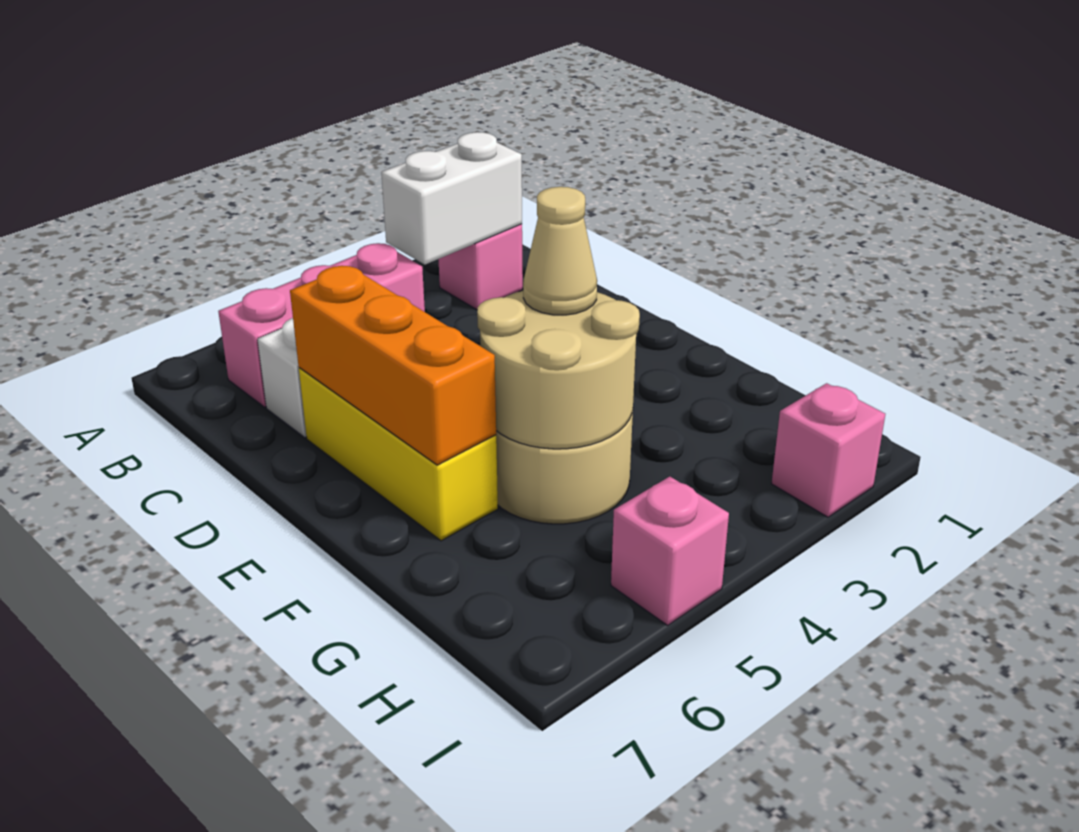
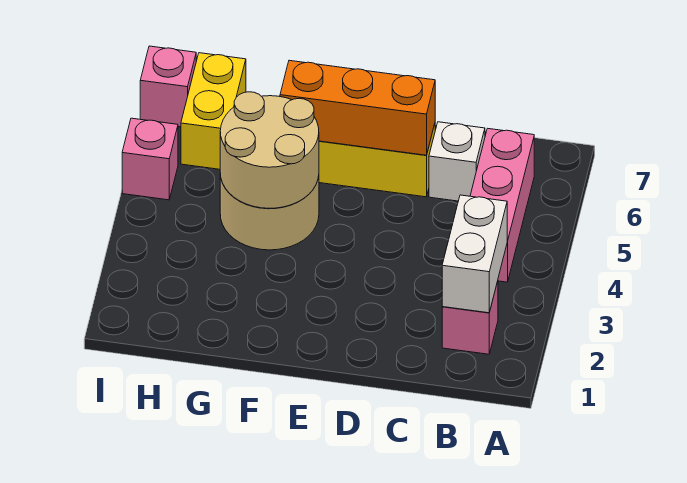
tan 1x1 cone [523,187,597,315] -> none
none -> yellow 1x2 brick [181,53,246,169]
pink 1x1 brick [772,383,885,517] -> pink 1x1 brick moved to [140,46,196,127]

